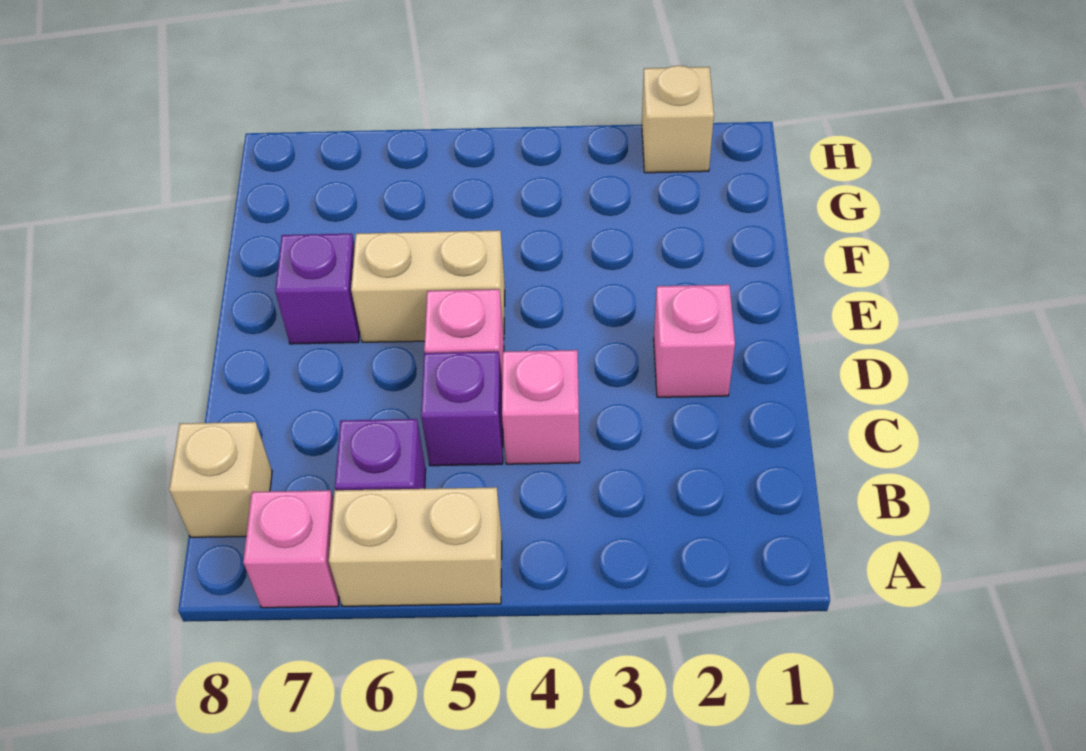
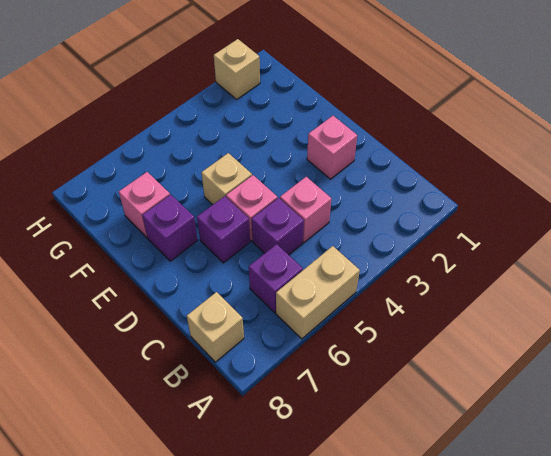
pink 1x1 brick [243,490,339,608] -> pink 1x1 brick moved to [119,172,170,238]
none -> purple 1x1 brick [197,196,250,263]
tan 1x2 brick [351,230,505,342] -> tan 1x1 brick [202,153,252,205]

